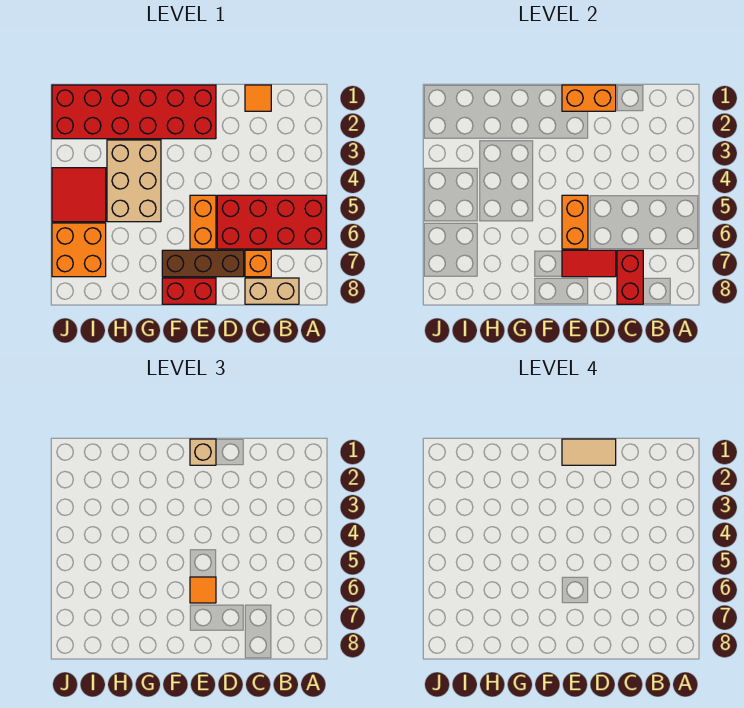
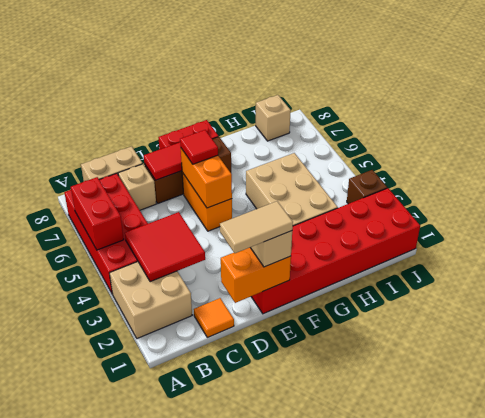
none -> tan 2x2 brick [109,262,192,339]
red 2x4 brick [217,195,326,249] -> red 2x4 brick turned to [64,173,148,294]
orange 1x1 brick [245,250,271,277] -> tan 1x1 brick [118,164,156,210]
red 1x2 brick [617,250,643,304] -> red 1x2 brick moved to [71,177,124,250]
orange 1x1 tile [190,577,216,603] -> red 1x1 tile [180,130,218,164]
red 2x2 tile [52,168,106,222] -> red 2x2 tile moved to [125,212,205,282]
orange 2x2 brick [52,223,106,277] -> none
none -> tan 1x1 brick [256,95,291,141]
none -> brown 1x1 brick [347,170,387,204]

